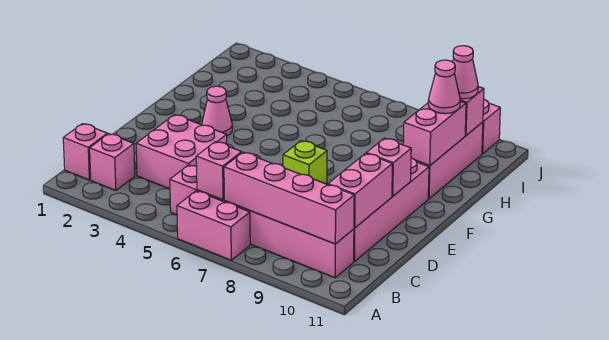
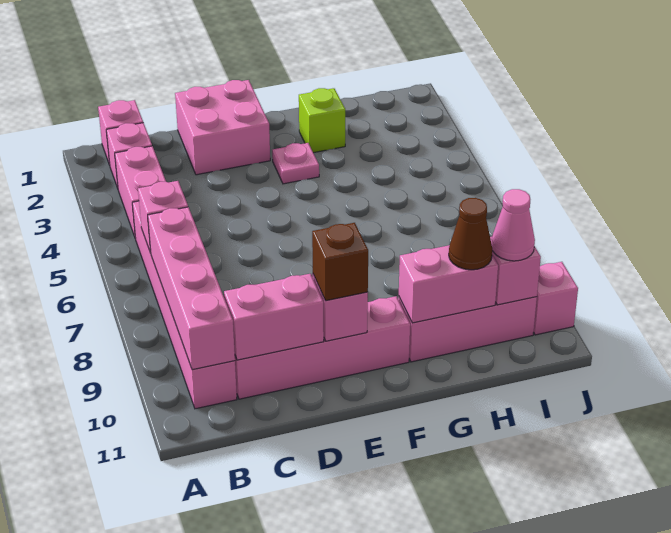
pink 1x2 brick [177,191,250,260] -> pink 1x2 brick moved to [115,146,166,239]
pink 2x2 brick [136,115,227,189] -> pink 2x2 brick moved to [175,80,270,175]
lime 1x1 brick [283,141,327,184] -> lime 1x1 brick moved to [299,88,345,153]
none -> brown 1x1 brick [312,223,368,301]
pink 1x1 cone [202,86,232,136] -> pink 1x1 plate [272,143,319,184]
pink 1x1 cone [428,60,460,114] -> brown 1x1 cone [449,198,492,270]

